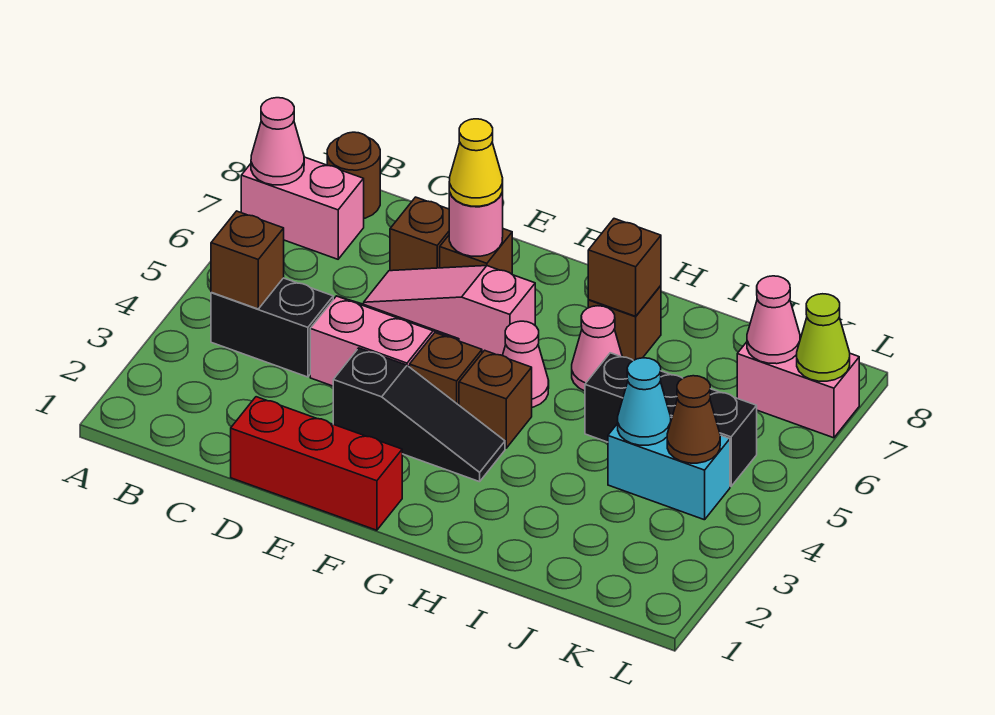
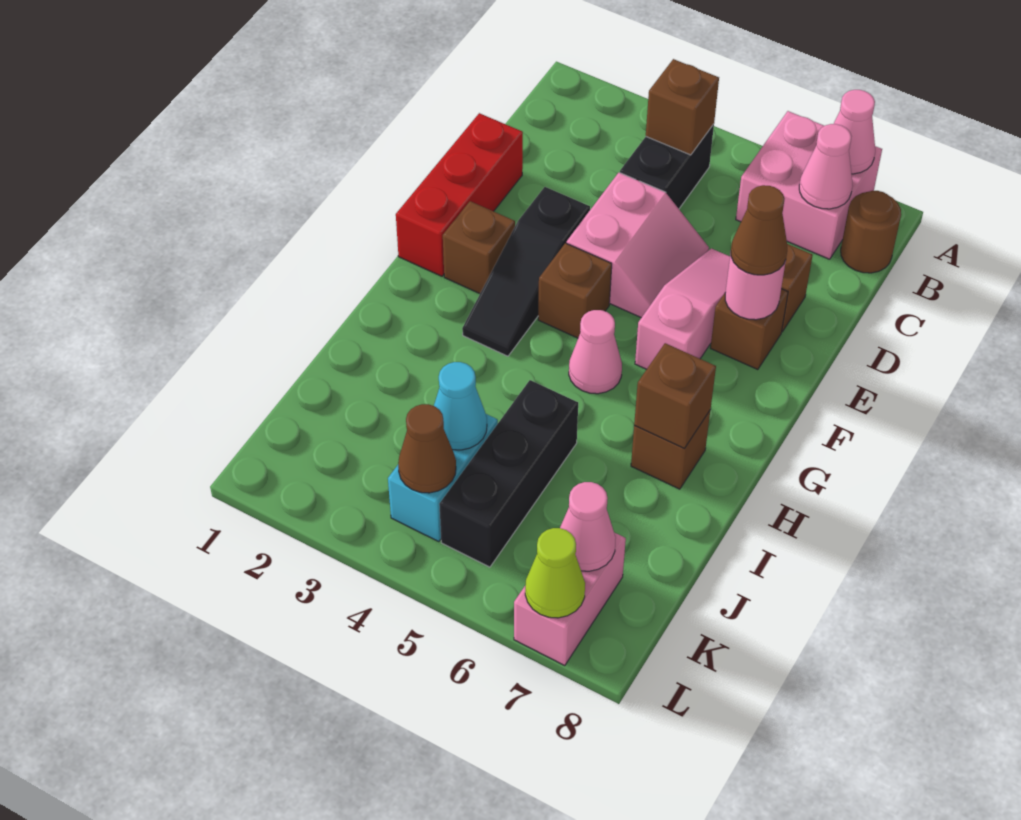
pink 1x2 brick [241,157,364,259] -> pink 2x2 brick [736,111,882,259]
yellow 1x1 cone [449,119,503,206] -> brown 1x1 cone [731,185,787,275]
brown 1x1 brick [459,350,532,448] -> brown 1x1 brick moved to [443,201,515,294]
pink 1x1 cone [572,306,622,391] -> pink 1x1 cone moved to [799,124,852,209]

